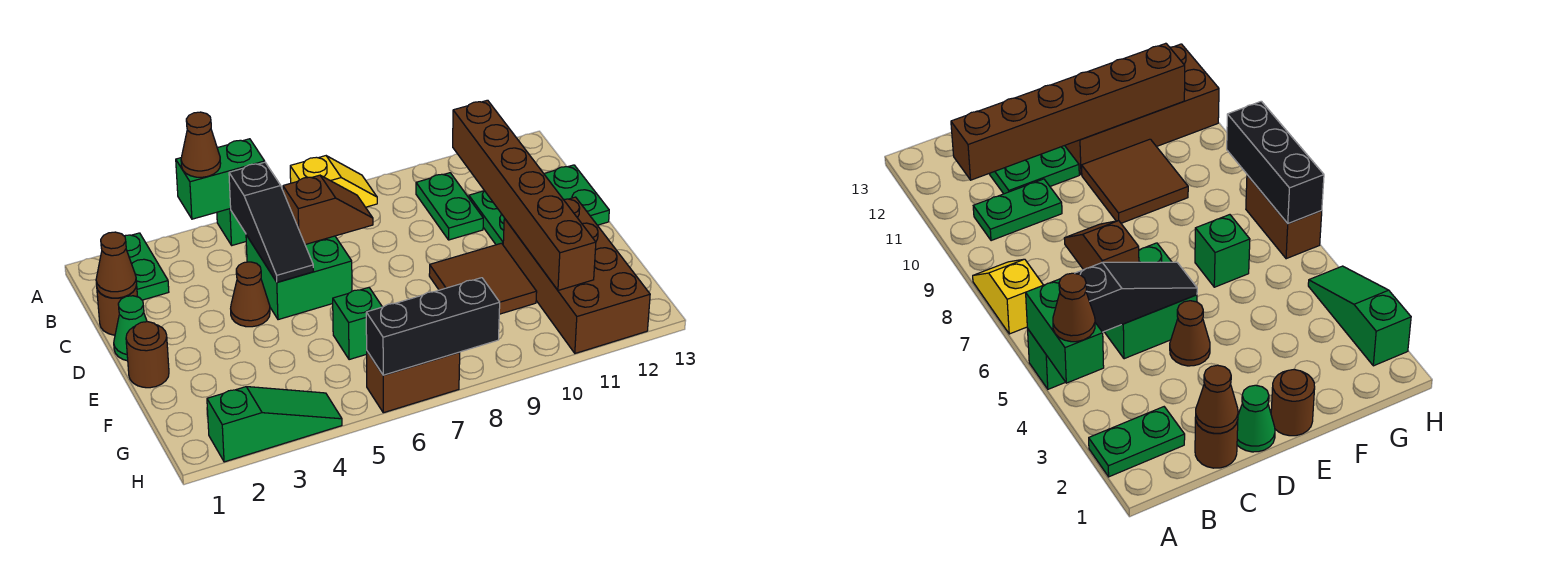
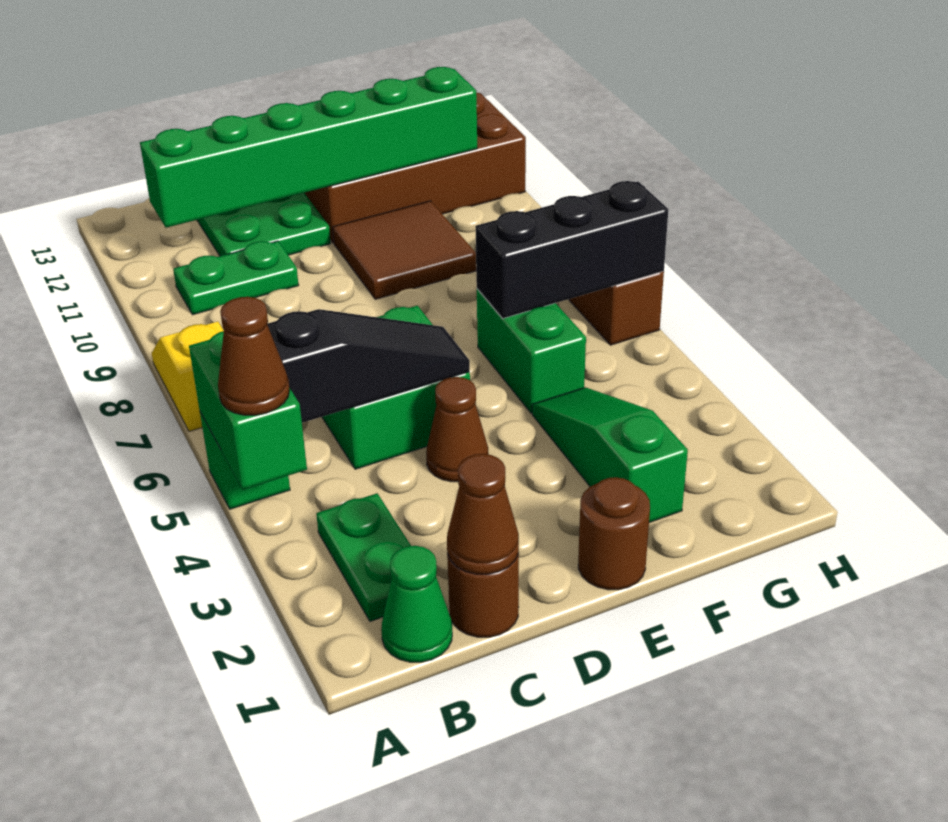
green 1x2 plate [125,233,169,300] -> green 1x2 plate turned to [316,493,411,621]
brown 1x6 brick [453,100,596,290] -> green 1x6 brick [140,67,477,228]
brown 1x2 slope [283,175,373,245] -> none
green 1x1 cone [114,296,147,361] -> green 1x1 cone moved to [381,546,452,662]
green 1x1 brick [333,288,382,360] -> green 1x2 brick [477,289,586,413]
green 1x3 slope [207,387,342,462] -> green 1x3 slope moved to [532,387,688,523]
black 1x3 brick [366,278,500,375] -> black 1x3 brick turned to [475,181,669,318]

